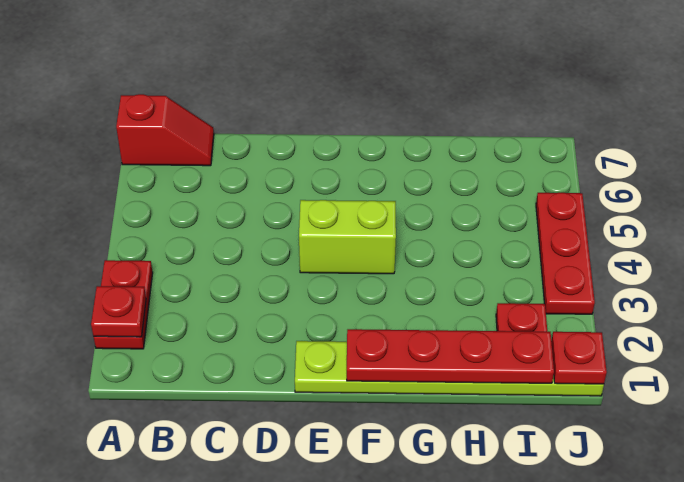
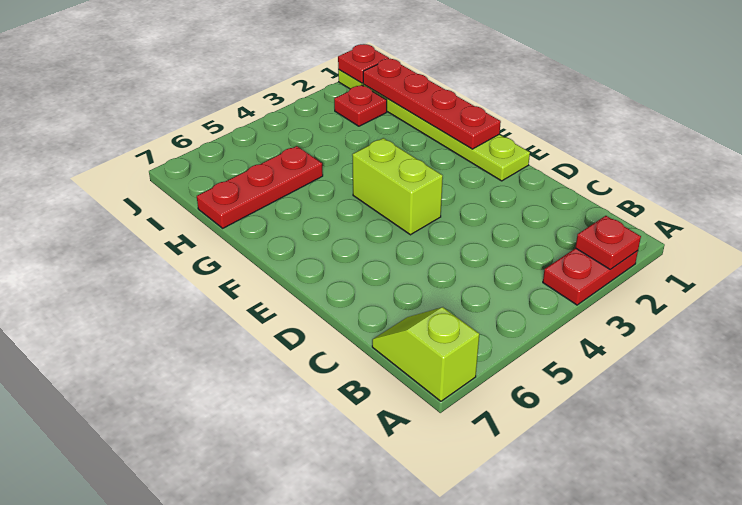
red 1x2 slope [116,94,214,166] -> lime 1x2 slope [372,307,479,401]
red 1x3 plate [536,193,595,314] -> red 1x3 plate moved to [197,146,323,228]

